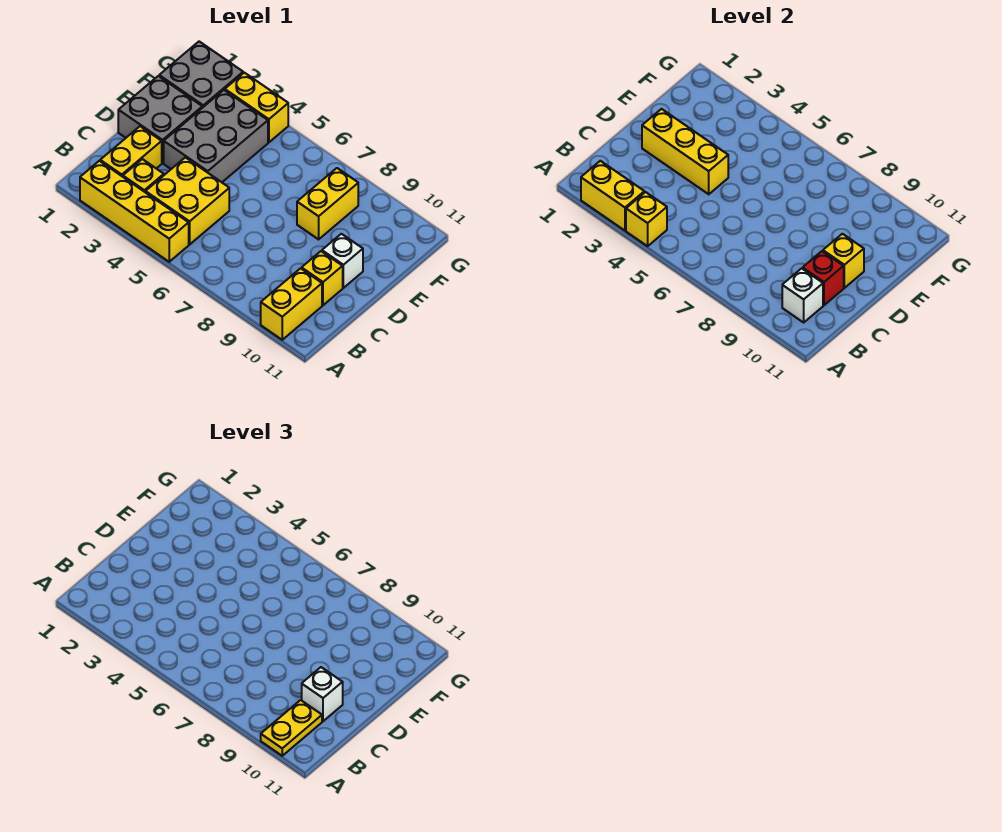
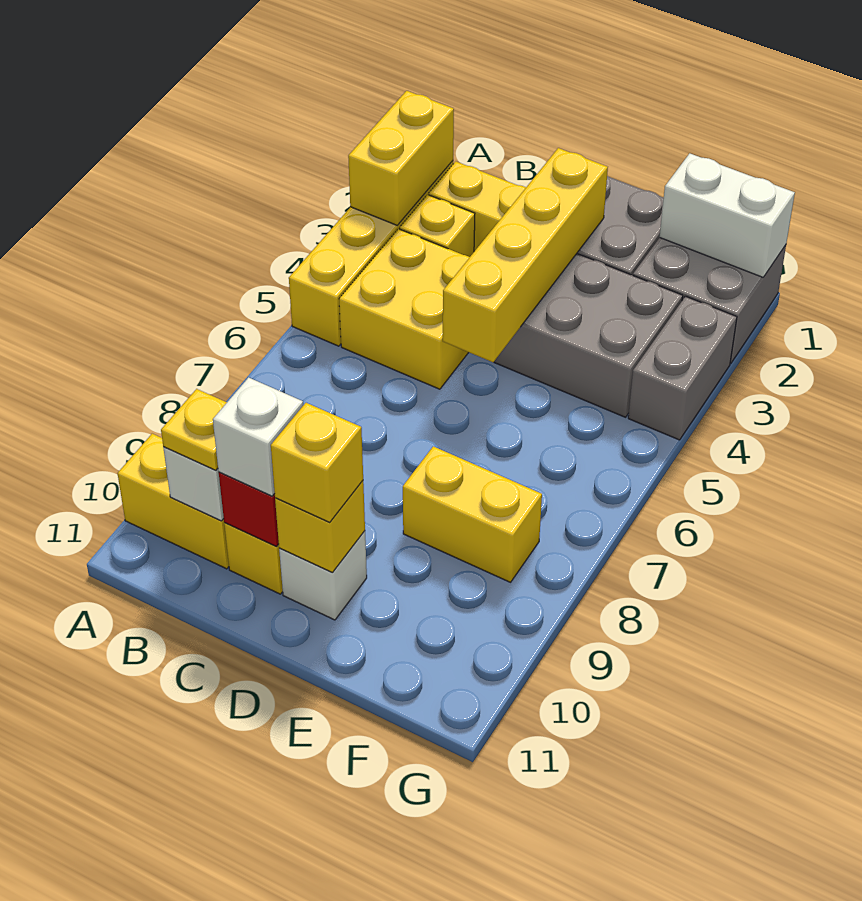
yellow 1x1 brick [626,192,667,246] -> yellow 1x1 brick moved to [271,403,363,522]
yellow 1x2 plate [261,700,322,756] -> yellow 1x1 plate [161,389,227,470]
yellow 1x3 brick [642,109,728,194] -> yellow 1x4 brick [443,148,608,362]
none -> white 1x2 brick [660,153,795,277]
yellow 1x2 brick [225,73,288,142] -> grey 1x2 brick [628,296,737,440]

